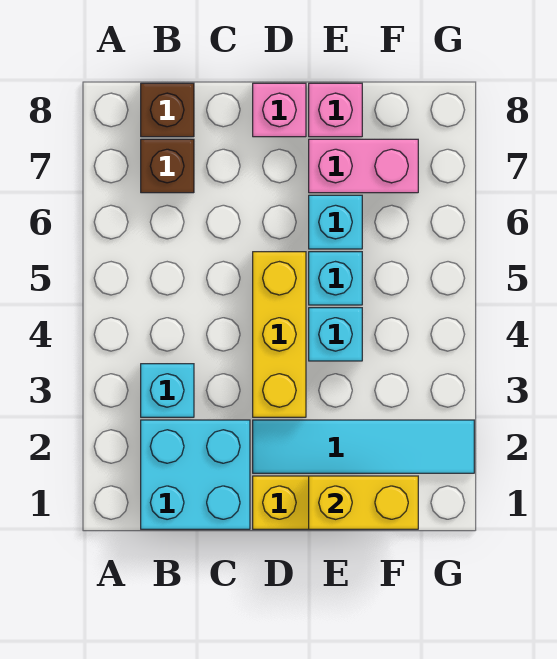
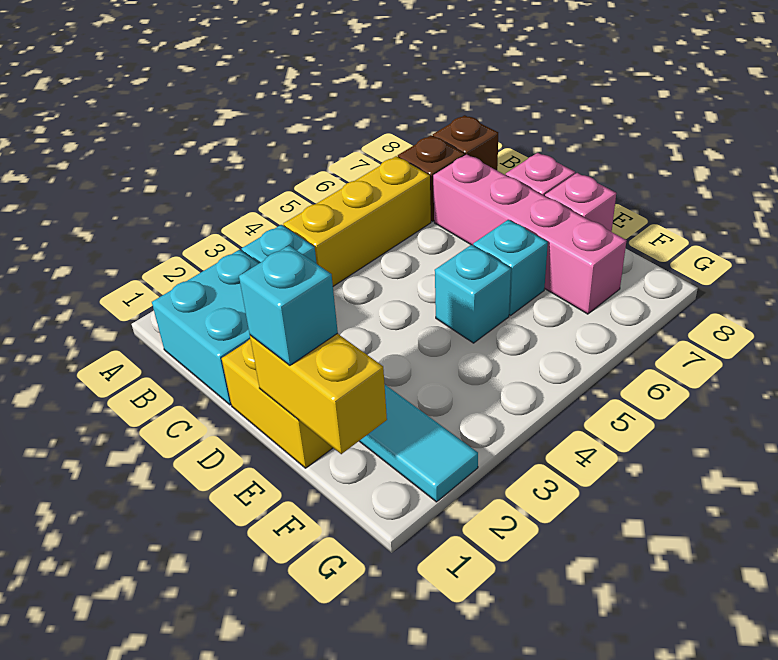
yellow 1x3 brick [253,252,306,417] -> yellow 1x3 brick moved to [283,156,431,286]
cyan 1x1 brick [309,308,362,361] -> cyan 1x1 brick moved to [239,246,338,365]
pink 1x2 brick [309,139,418,193] -> pink 1x4 brick [433,154,627,314]

